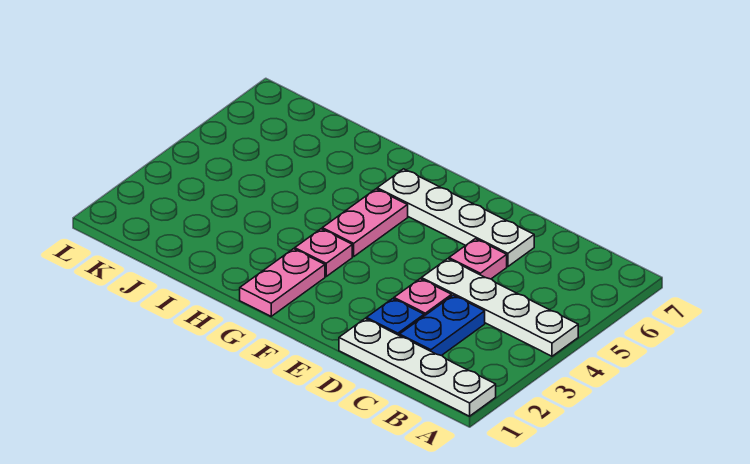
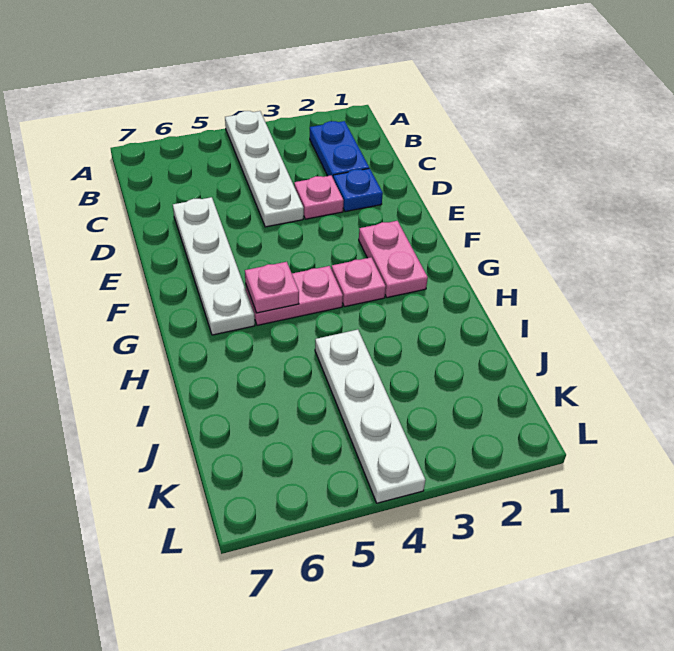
white 1x4 plate [339,319,496,416] -> white 1x4 plate moved to [315,330,425,503]
blue 1x2 plate [400,295,485,356] -> blue 1x2 plate turned to [310,121,369,177]
pink 1x1 plate [449,239,507,279] -> pink 1x1 plate moved to [245,262,299,313]
pink 1x2 plate [240,249,325,316] -> pink 1x2 plate turned to [359,221,428,298]

